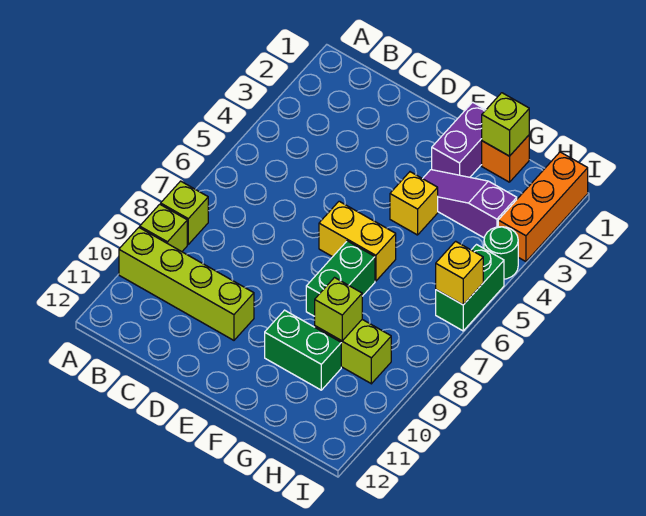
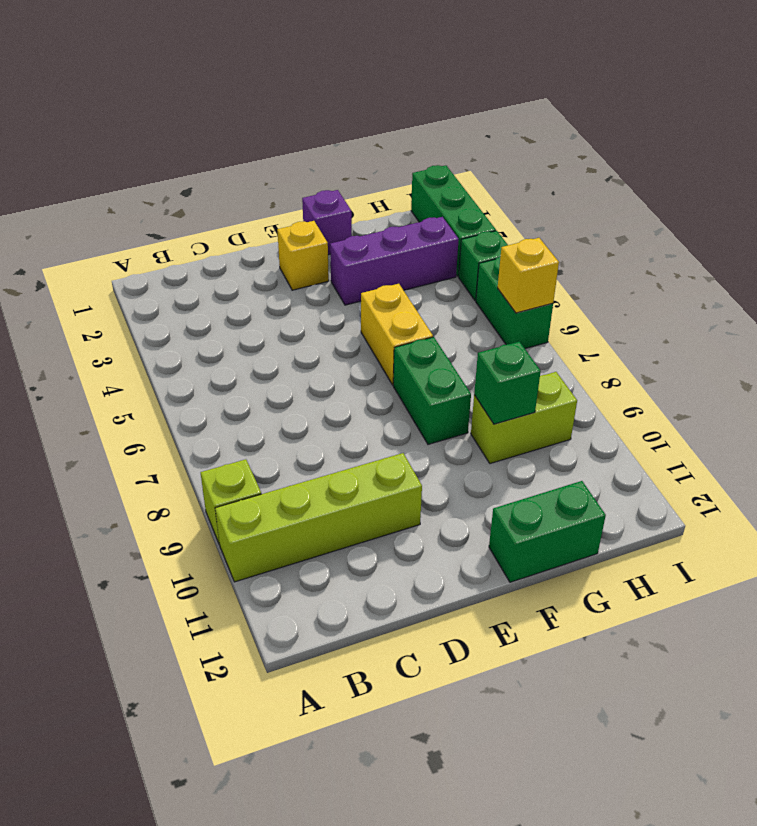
lime 1x1 brick [161,181,208,244] -> none
yellow 1x2 brick [319,201,396,281] -> yellow 1x2 brick turned to [361,284,433,385]
purple 1x2 brick [432,102,485,177] -> purple 1x1 brick [302,190,352,255]
purple 1x3 slope [423,170,517,238] -> purple 1x3 brick [330,217,459,305]
yellow 1x1 brick [390,172,438,235] -> yellow 1x1 brick moved to [277,221,329,290]
green 1x2 brick [265,310,341,390] -> green 1x2 brick moved to [489,481,606,582]
orange 1x1 brick [482,135,529,182] -> none
lime 1x1 brick [482,93,529,156] -> none
lime 1x1 brick [315,278,362,341] -> green 1x1 brick [474,342,541,424]
orange 1x3 brick [498,152,588,262] -> green 1x3 brick [411,165,496,276]
green 1x1 round brick [484,227,518,279] -> green 1x1 brick [459,231,508,301]

